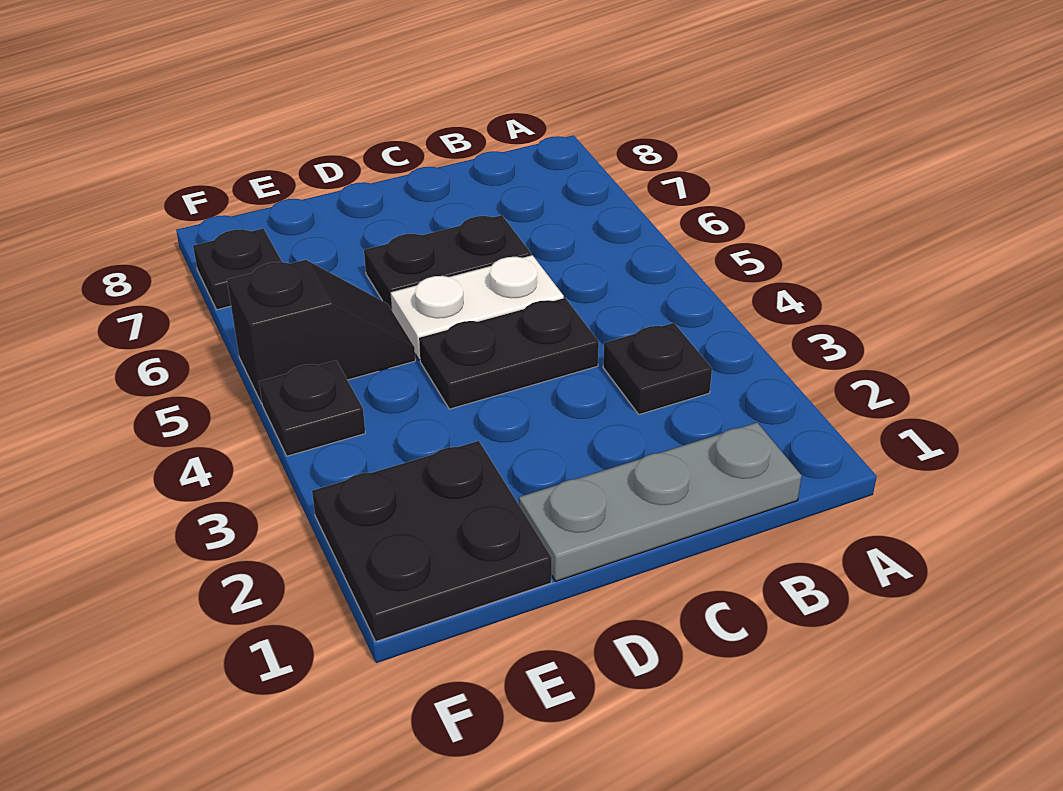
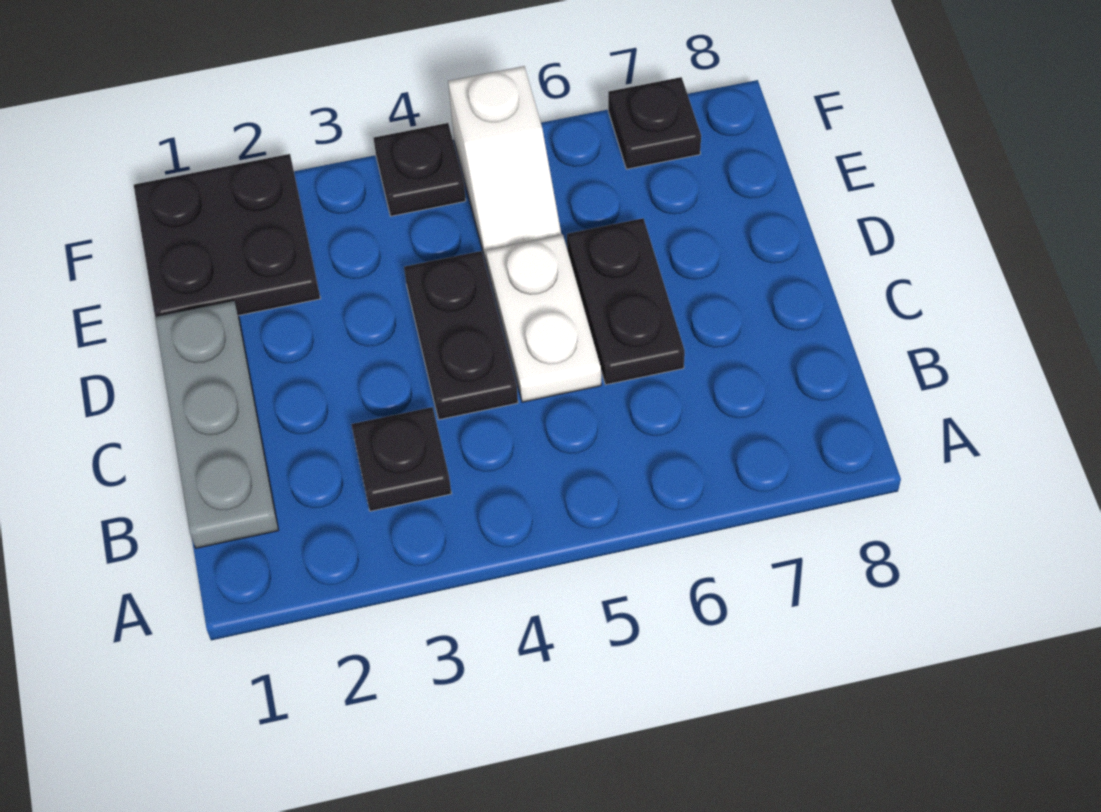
black 1x2 slope [227,260,415,404] -> white 1x2 slope [448,66,561,265]

